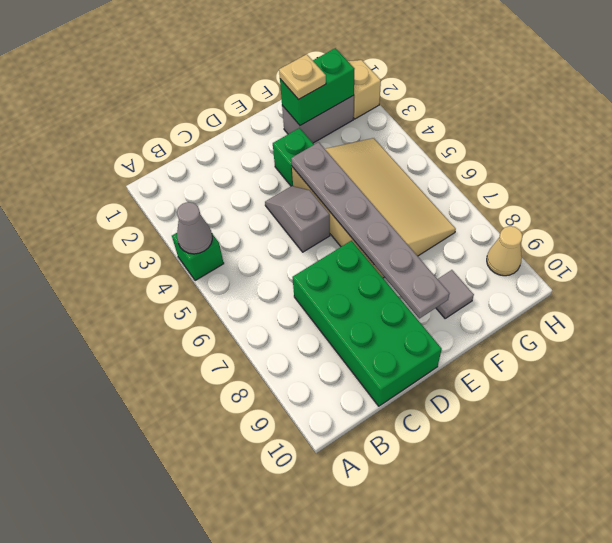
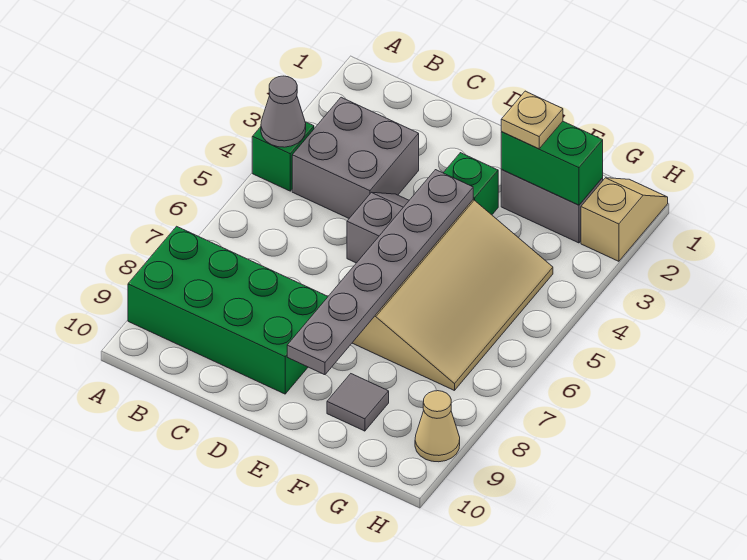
none -> grey 2x2 brick [292,97,419,218]
green 2x4 brick [292,241,442,406] -> green 2x4 brick turned to [128,226,328,394]

